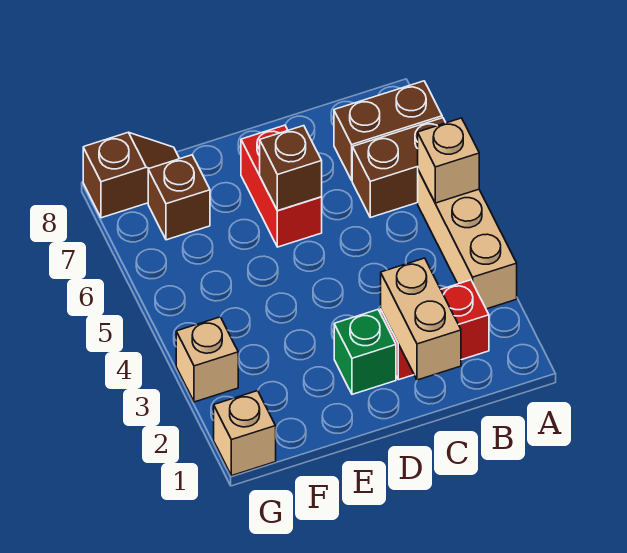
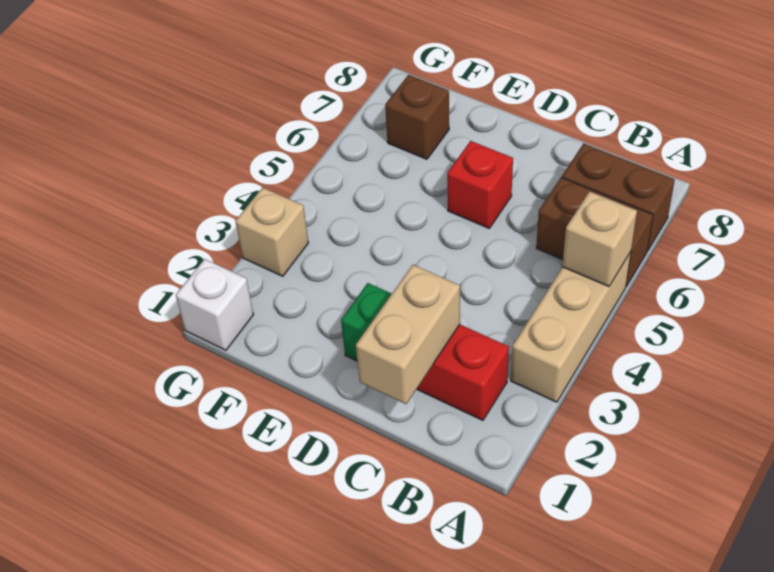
red 1x2 brick [241,125,322,247] -> red 1x1 brick [447,141,513,228]
brown 1x1 brick [260,126,322,211] -> none
brown 1x2 slope [83,132,179,218] -> none
tan 1x1 brick [214,391,276,476] -> white 1x1 brick [176,259,254,350]

